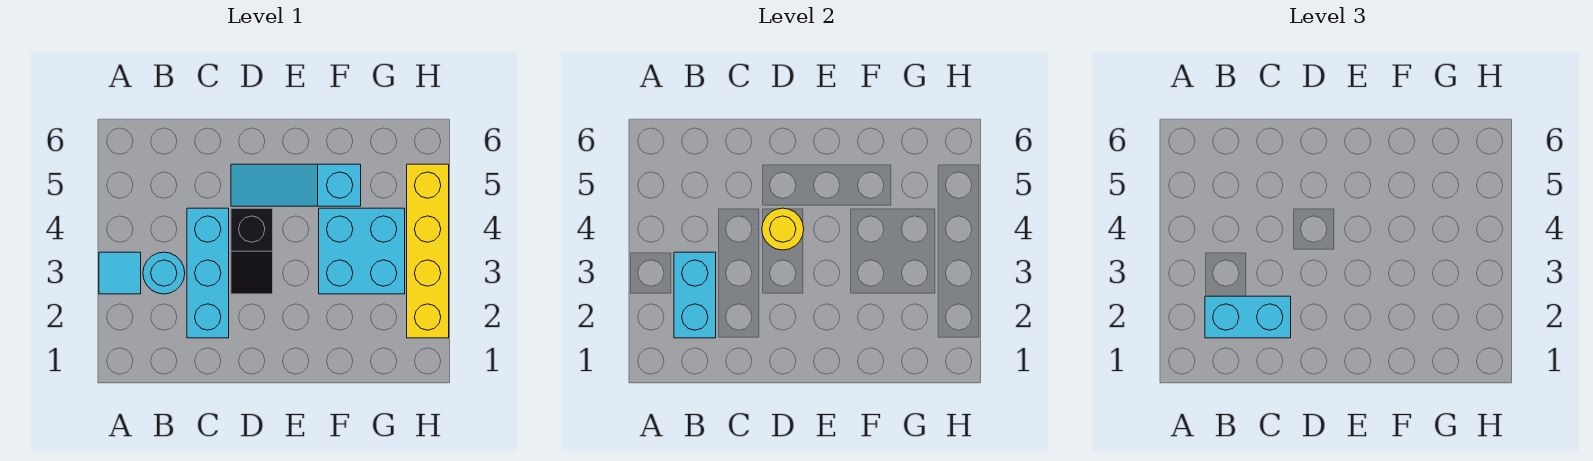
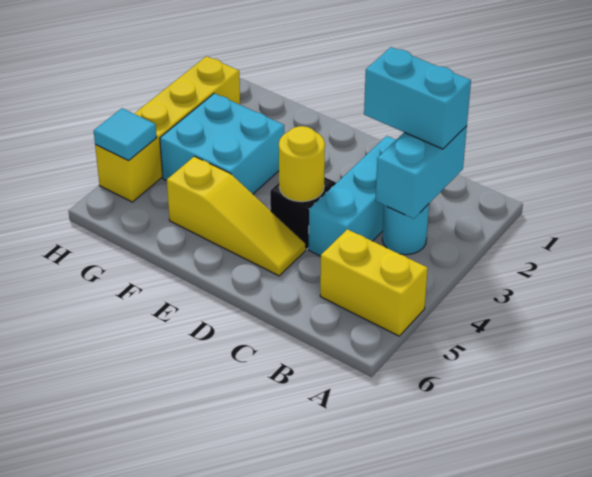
cyan 1x1 tile [99,252,141,294] -> cyan 1x1 tile moved to [94,108,157,160]
none -> yellow 1x2 brick [320,229,428,336]
cyan 1x3 slope [231,164,361,206] -> yellow 1x3 slope [167,156,306,276]

